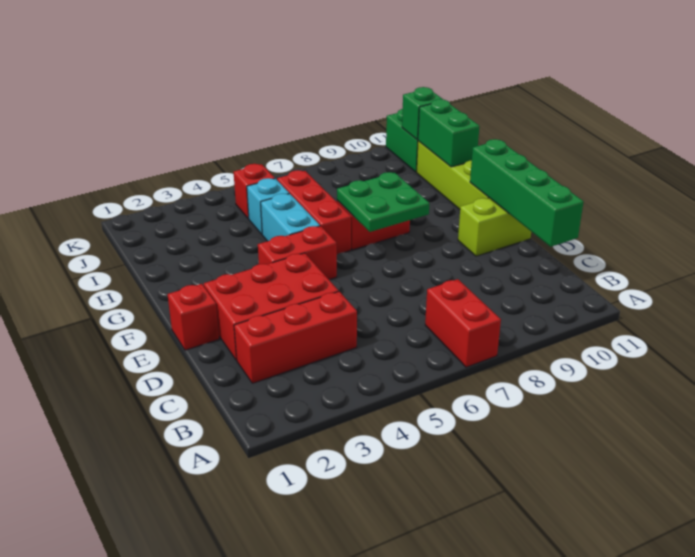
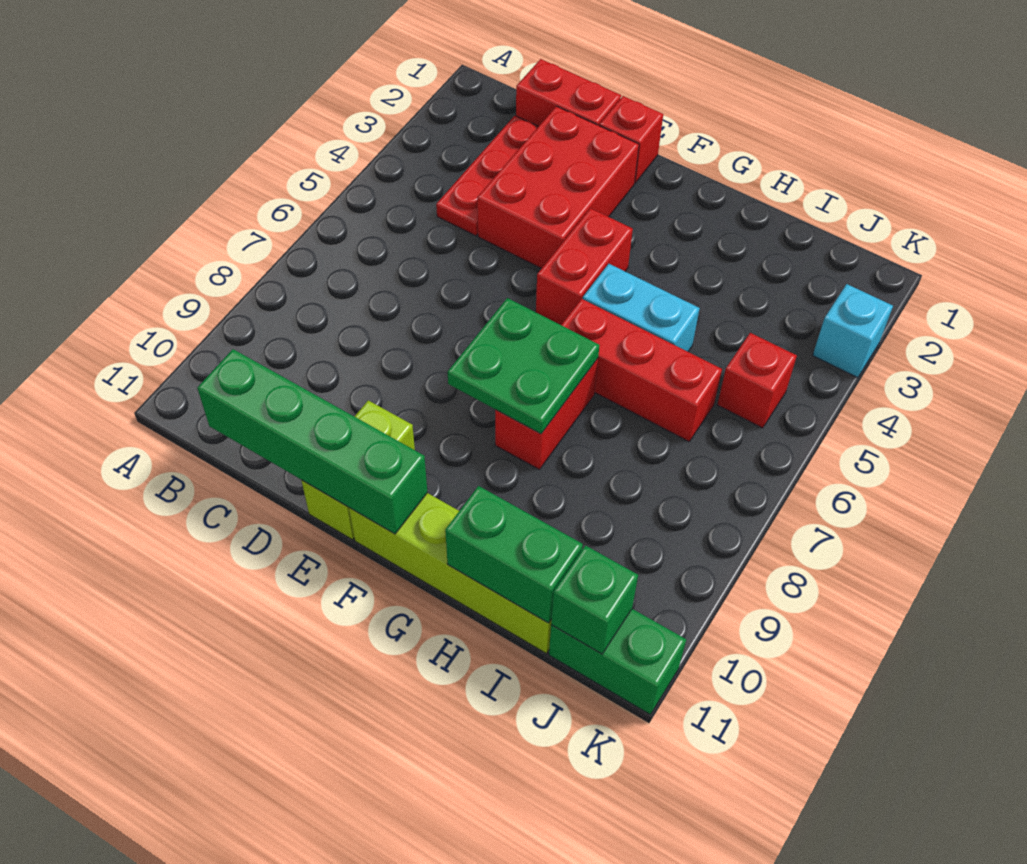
red 1x2 brick [425,279,501,367] -> red 1x2 brick moved to [516,59,621,127]
red 1x3 brick [234,291,357,383] -> red 1x3 plate [436,116,538,236]
cyan 1x1 brick [247,178,289,234] -> cyan 1x1 brick moved to [813,284,893,378]

